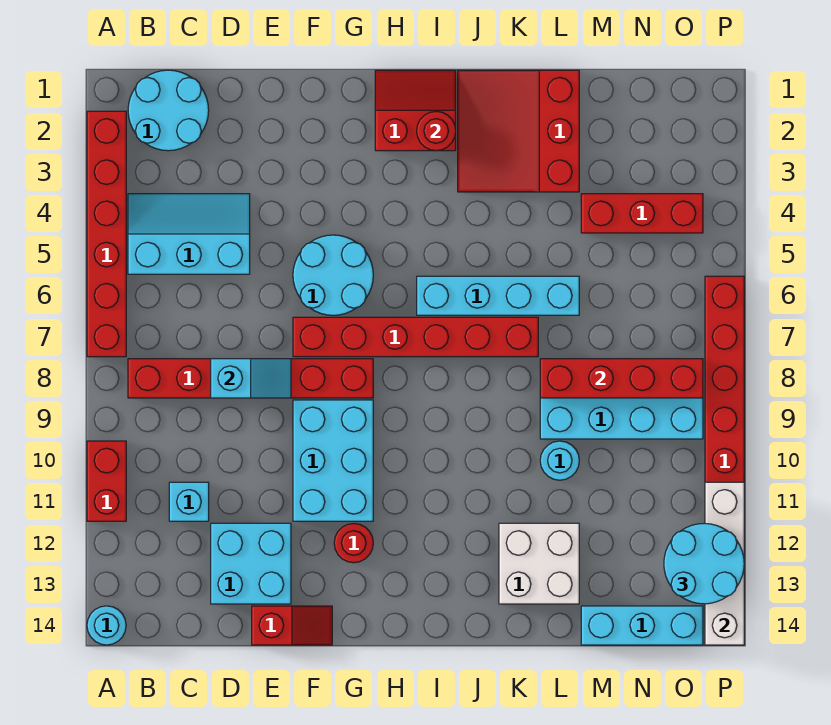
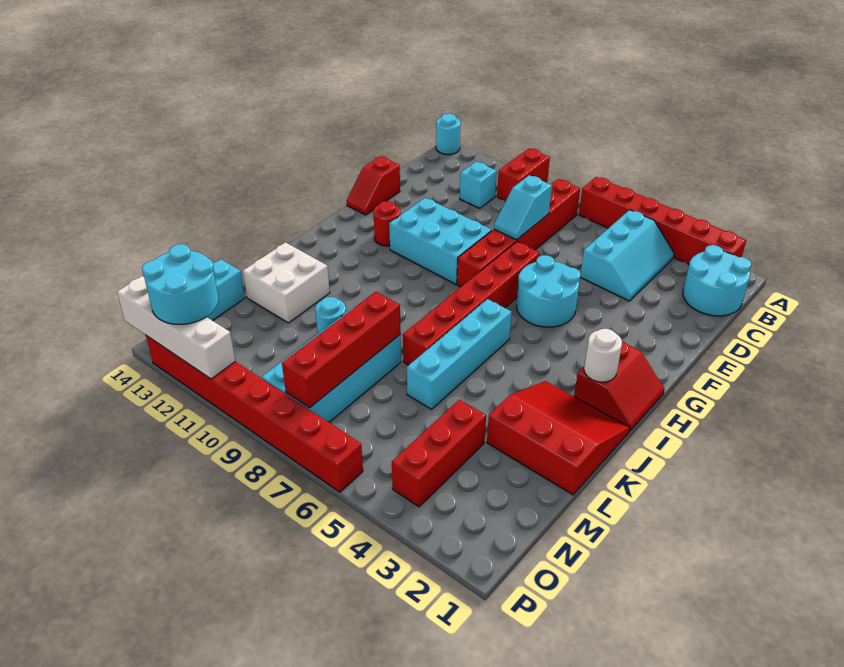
red 1x2 brick [87,441,126,521] -> red 1x2 brick turned to [497,148,550,201]
cyan 2x2 brick [211,523,291,604] -> none
red 1x1 round brick [417,111,456,151] -> white 1x1 round brick [584,329,622,382]

